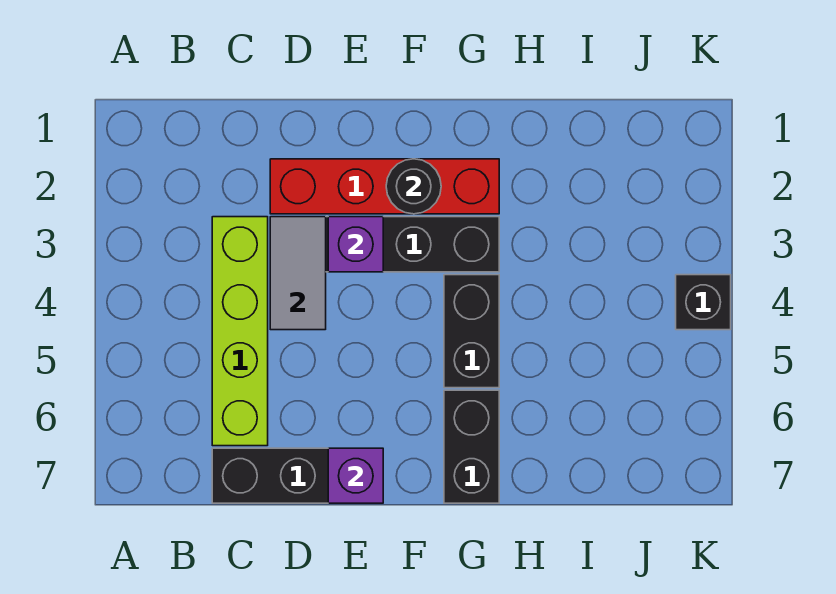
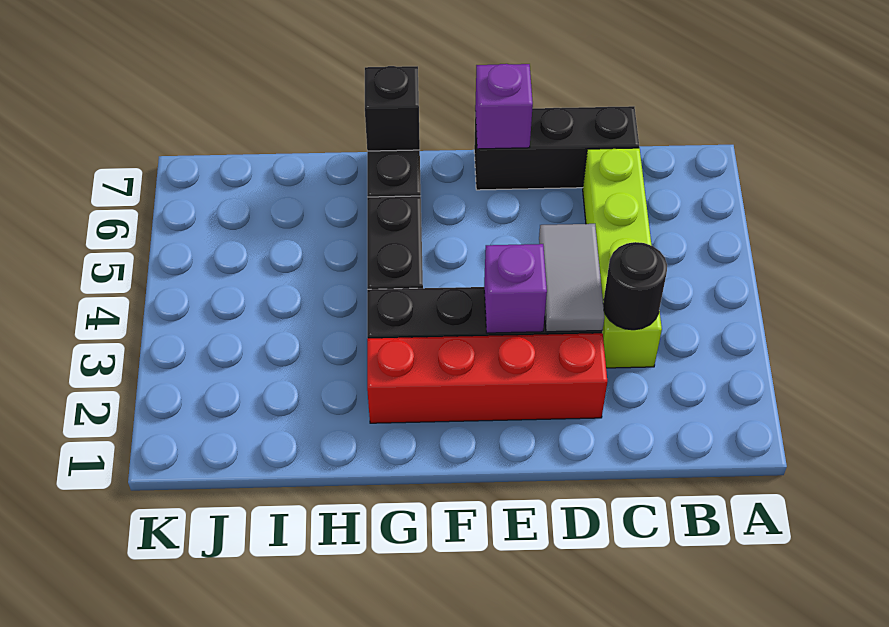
black 1x1 round brick [386,159,441,214] -> black 1x1 round brick moved to [603,242,667,330]
black 1x1 brick [676,275,731,330] -> black 1x1 brick moved to [365,66,420,151]

